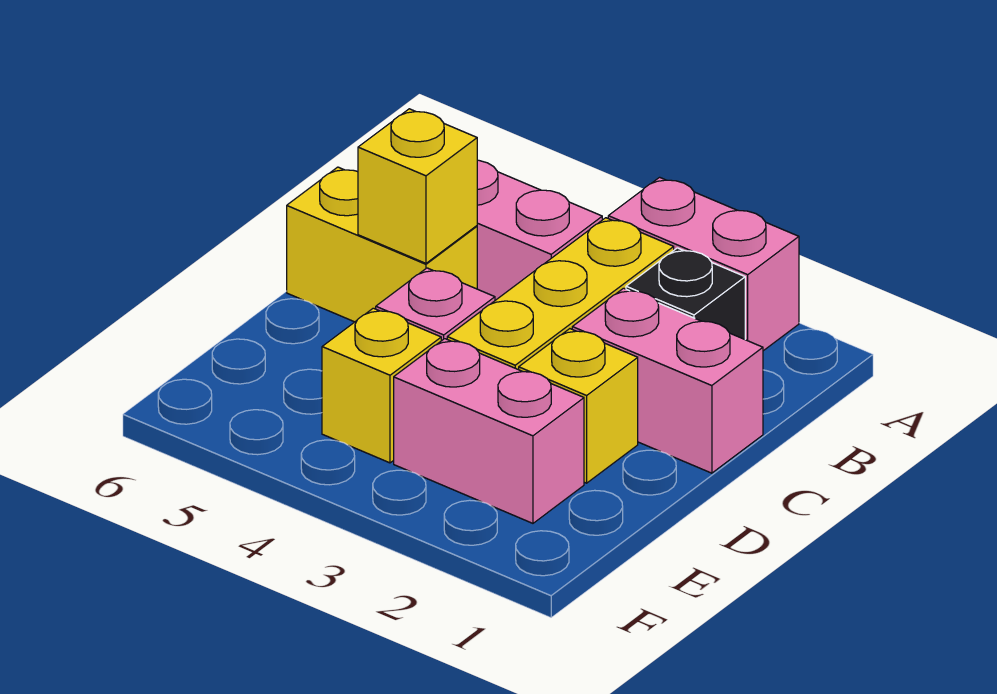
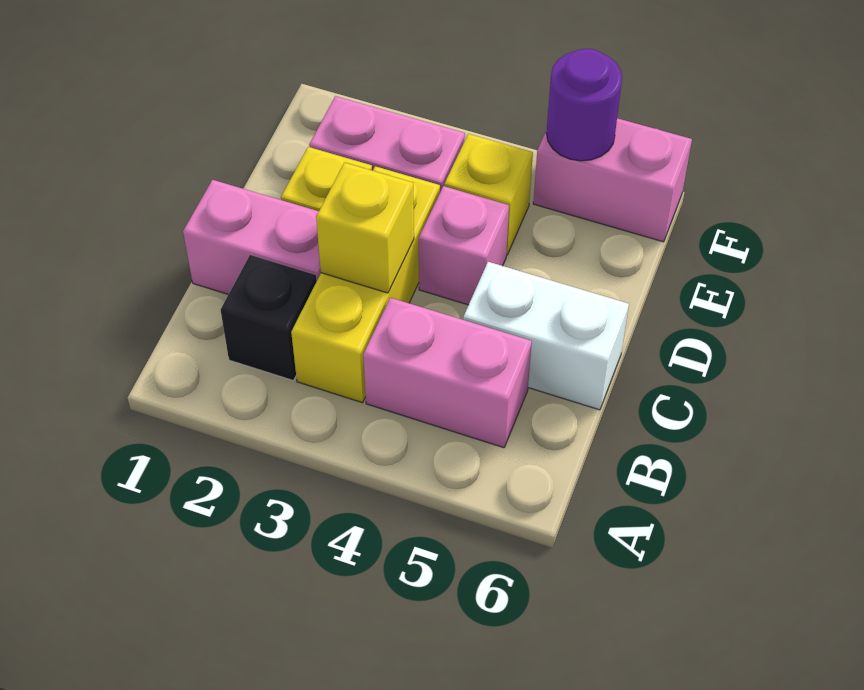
pink 1x2 brick [608,177,799,351] -> pink 1x2 brick moved to [533,118,692,242]
yellow 1x2 brick [287,167,477,322] -> white 1x2 brick [463,262,629,410]
yellow 1x1 brick [358,109,477,263] -> yellow 1x1 brick moved to [316,163,414,293]
none -> purple 1x1 round brick [546,49,622,161]

